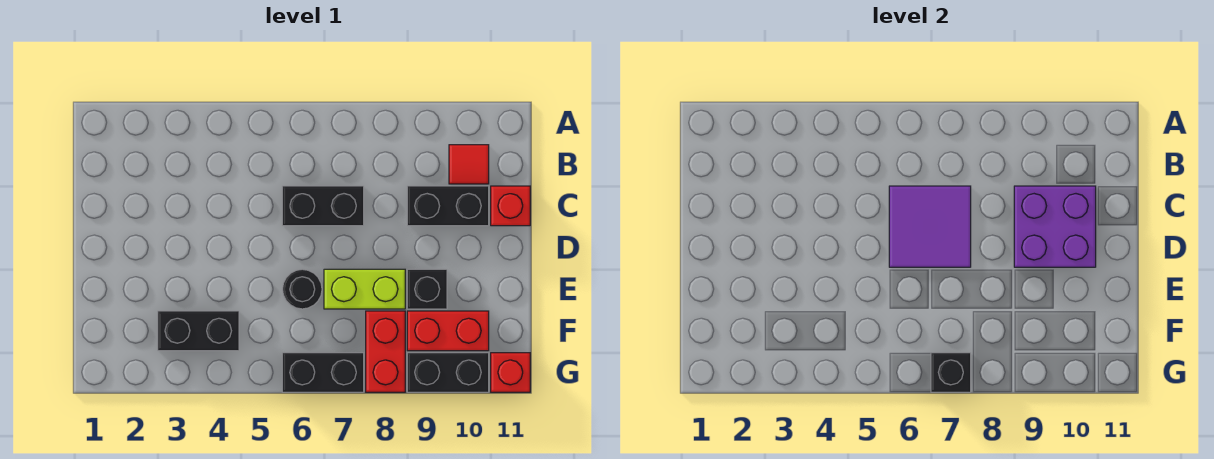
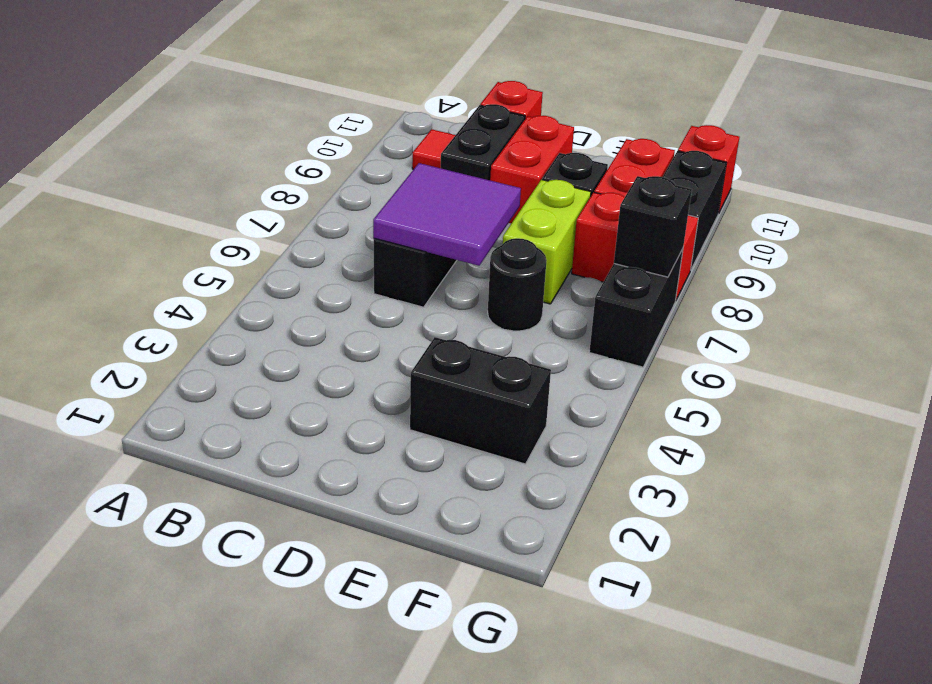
purple 2x2 brick [1014,186,1096,267] -> none
none -> red 1x2 brick [490,116,574,224]
black 1x2 brick [158,311,239,351] -> black 1x2 brick turned to [410,337,551,464]

